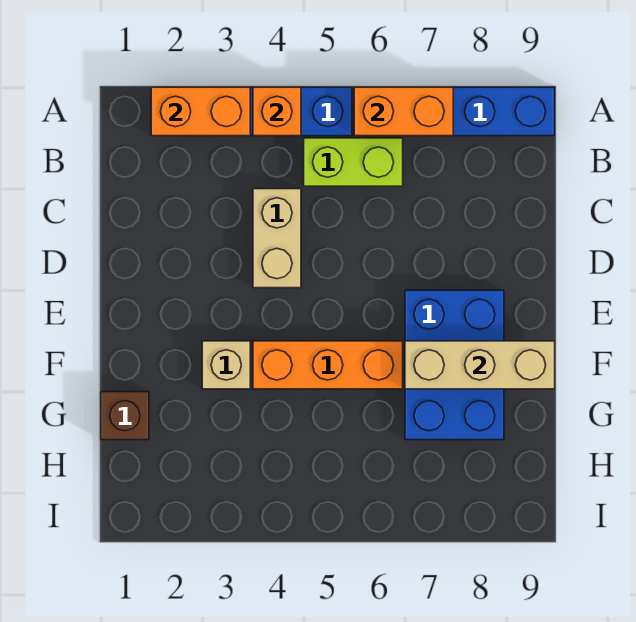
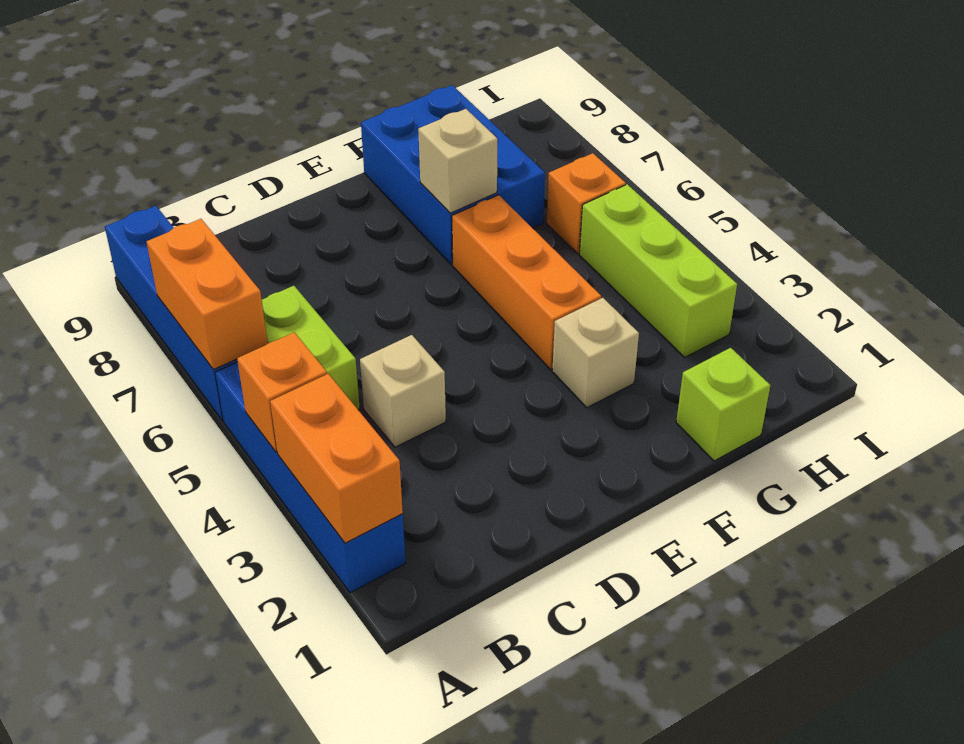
tan 1x2 brick [253,189,301,288] -> tan 1x1 brick [360,335,446,447]
blue 2x3 brick [405,290,504,440] -> blue 2x3 brick turned to [361,85,545,265]
tan 1x3 brick [405,341,555,389] -> tan 1x1 brick [418,109,497,213]
brown 1x1 brick [101,392,149,440] -> lime 1x1 brick [676,348,770,461]
none -> lime 1x3 brick [580,184,737,357]
none -> orange 1x1 brick [547,153,626,254]

